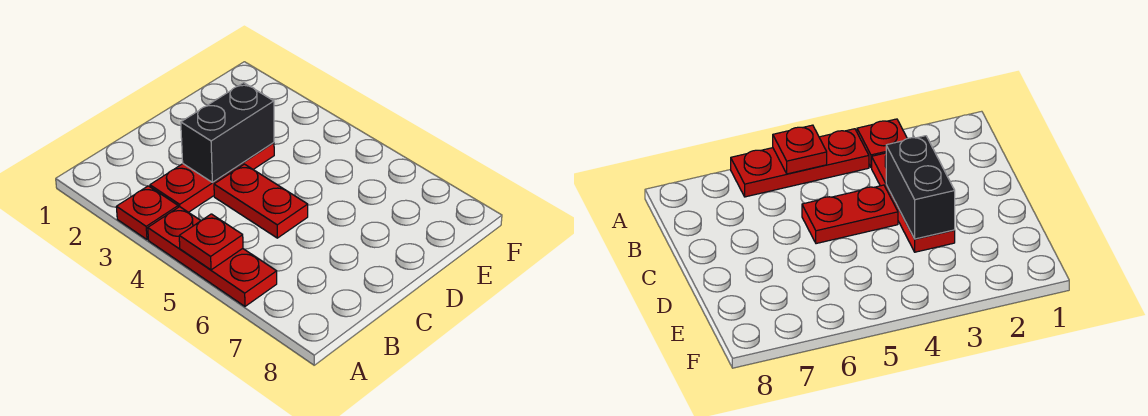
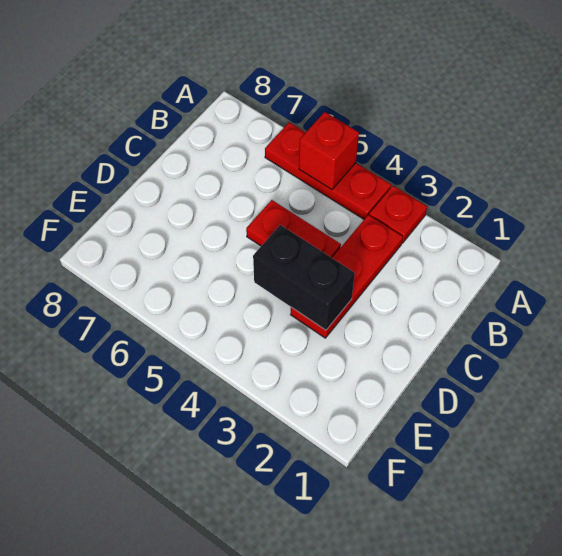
red 1x1 plate [179,214,243,270] -> red 1x1 brick [299,112,359,190]
black 1x2 brick [181,83,274,182] -> black 1x2 brick turned to [253,225,355,330]

